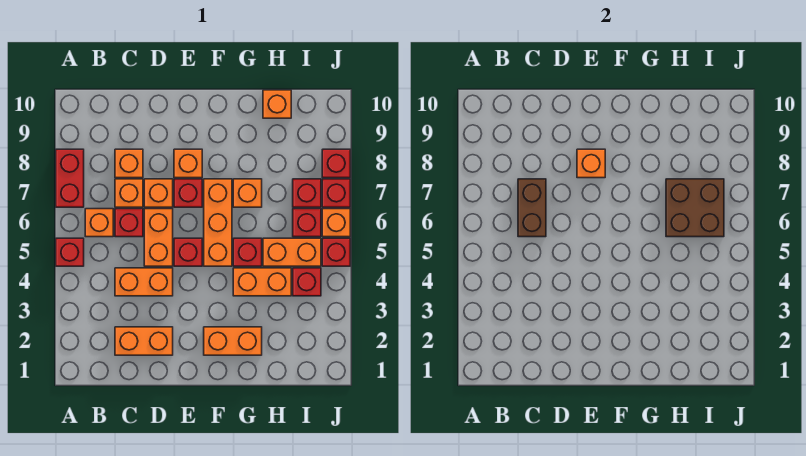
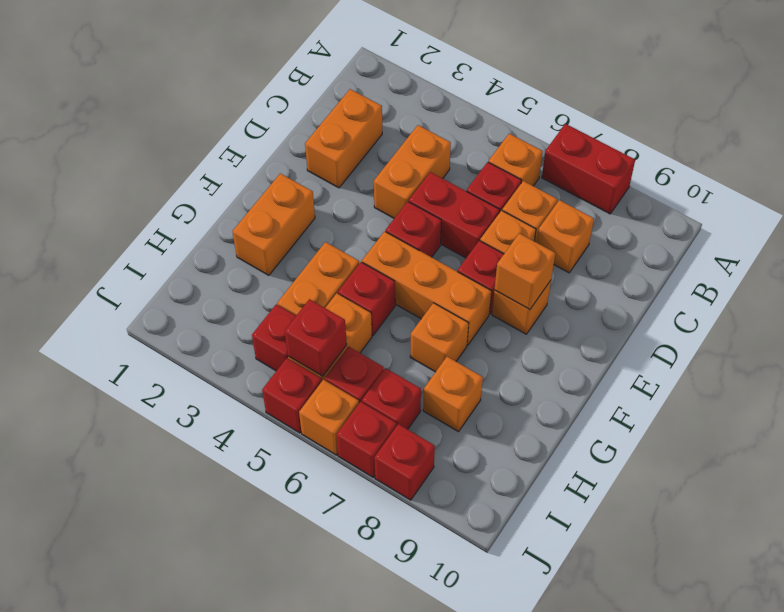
red 1x1 brick [56,238,84,266] -> red 1x1 brick moved to [285,299,347,376]
brown 1x2 brick [518,179,546,237] -> none
orange 1x2 brick [144,209,173,266] -> red 1x2 brick [409,172,500,258]
brown 2x2 brick [666,179,724,237] -> none
orange 1x1 brick [263,90,291,118] -> orange 1x1 brick moved to [423,357,483,432]

